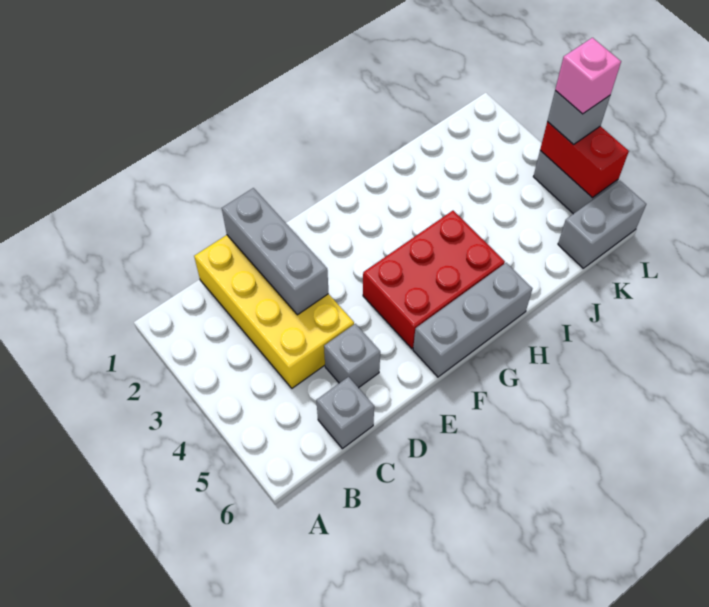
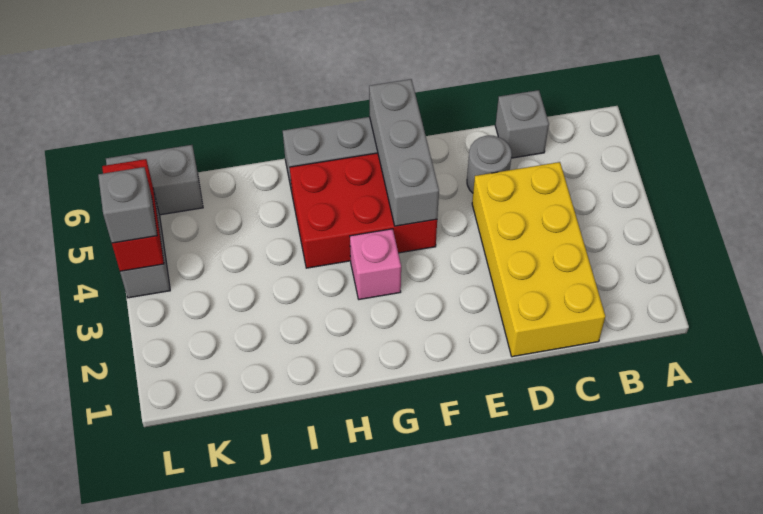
grey 1x3 brick [222,188,329,315] -> grey 1x3 brick moved to [369,79,439,226]
grey 1x1 brick [324,324,380,388] -> grey 1x1 round brick [467,136,512,193]
pink 1x1 brick [555,38,621,114] -> pink 1x1 brick moved to [350,229,401,299]

